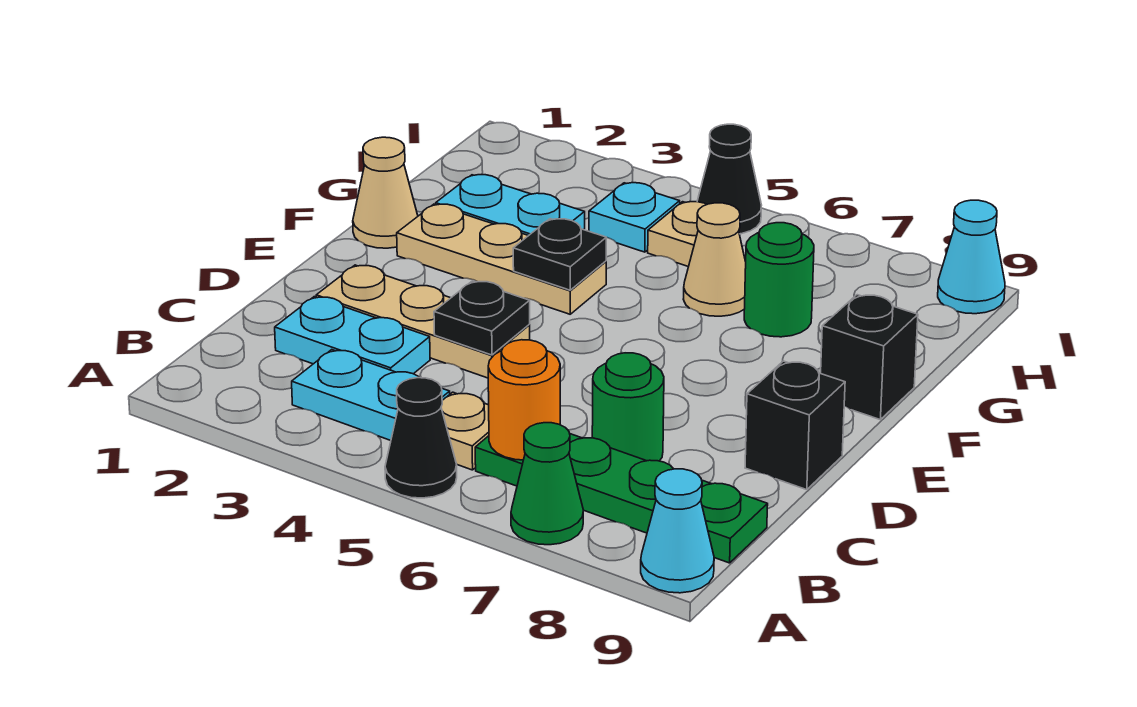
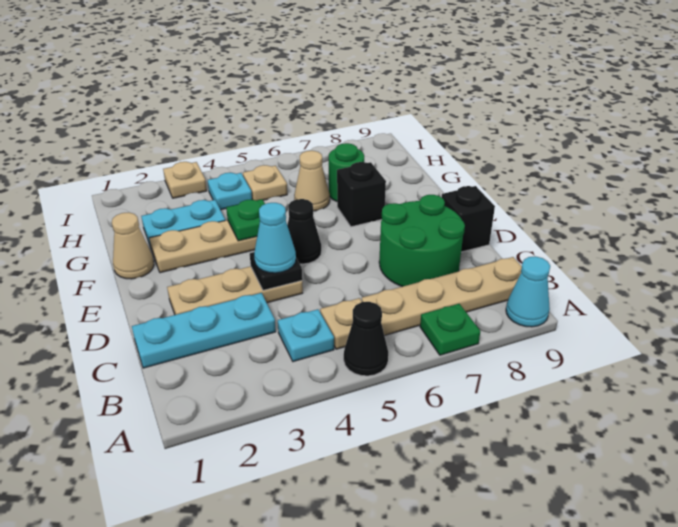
green 1x1 cone [511,423,583,545] -> green 1x1 plate [420,304,480,355]
cyan 1x2 plate [292,350,450,440] -> cyan 1x1 plate [278,309,334,362]
green 1x4 plate [475,434,768,563] -> tan 1x4 plate [362,257,522,336]
orange 1x1 round brick [488,340,560,460] -> none
cyan 1x2 plate [275,297,430,374] -> cyan 1x3 plate [132,293,276,368]
green 1x1 round brick [592,353,664,461] -> green 2x2 round brick [379,195,465,287]
black 1x1 plate [513,219,606,290] -> green 1x1 plate [226,199,265,241]
black 1x1 brick [821,295,918,419] -> black 1x1 brick moved to [337,162,386,227]
none -> tan 1x1 plate [163,162,207,198]
black 1x1 cone [697,124,761,234] -> black 1x1 cone moved to [287,199,321,264]
cyan 1x1 cone [938,200,1005,314] -> cyan 1x1 cone moved to [254,203,296,273]

